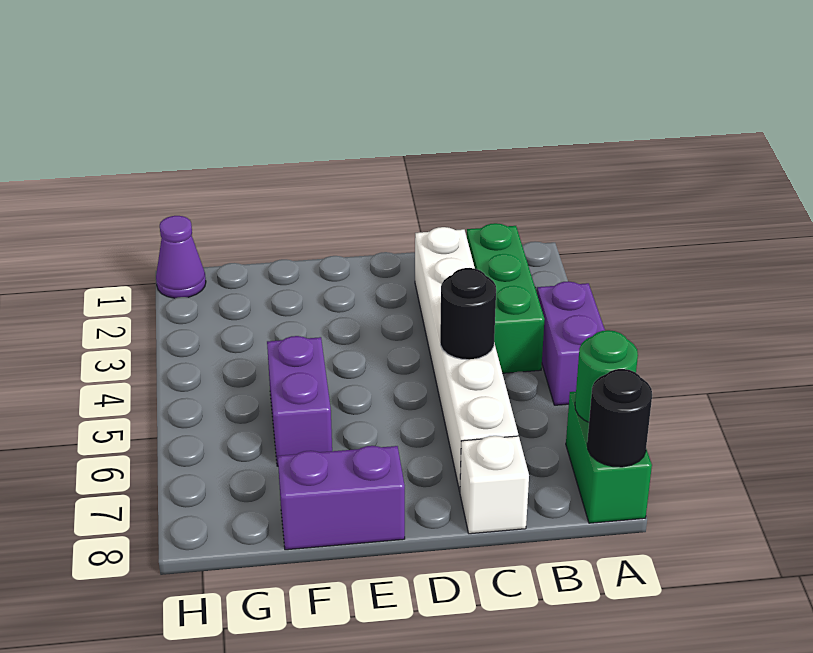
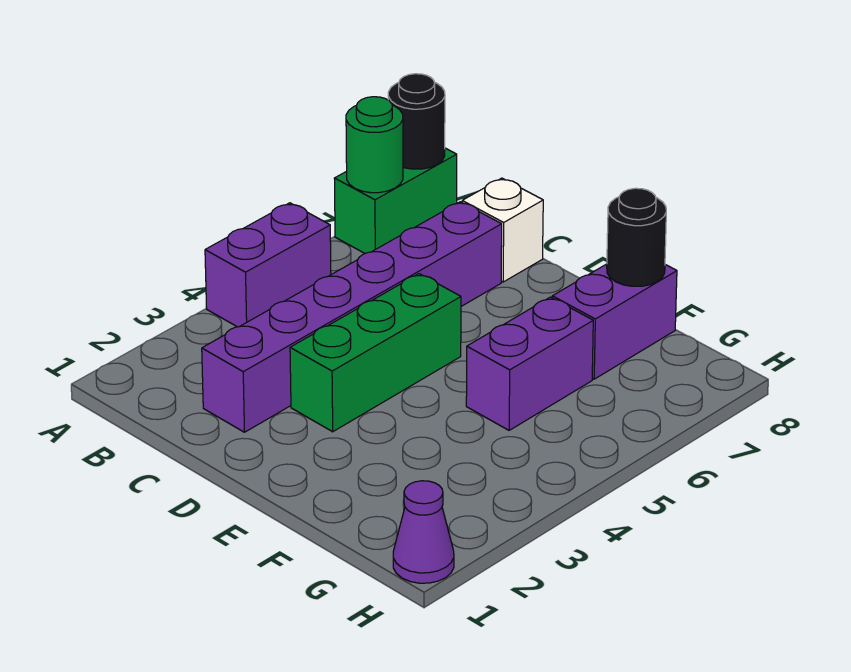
green 1x3 brick [467,223,545,373] -> green 1x3 brick moved to [290,274,461,432]
white 1x6 brick [415,227,518,491] -> purple 1x6 brick [202,202,502,432]
black 1x1 round brick [440,268,496,360] -> black 1x1 round brick moved to [607,188,666,286]
purple 1x2 brick [278,446,405,550] -> purple 1x2 brick turned to [552,264,677,379]

